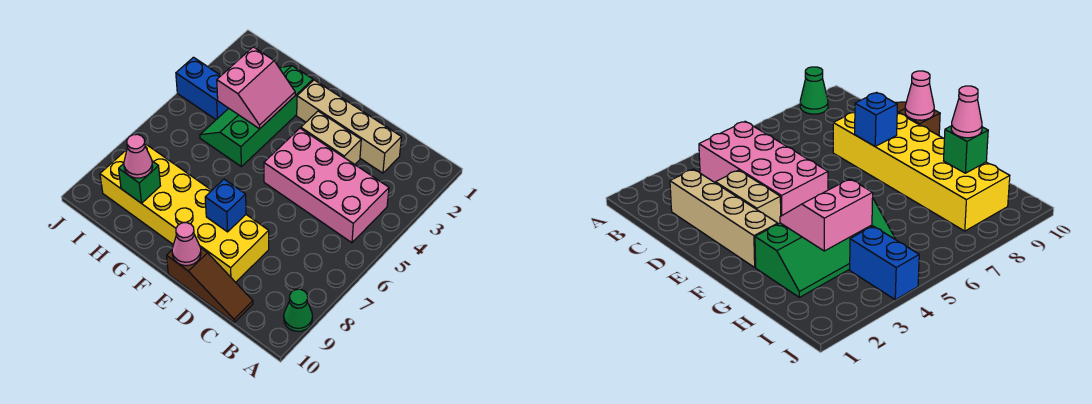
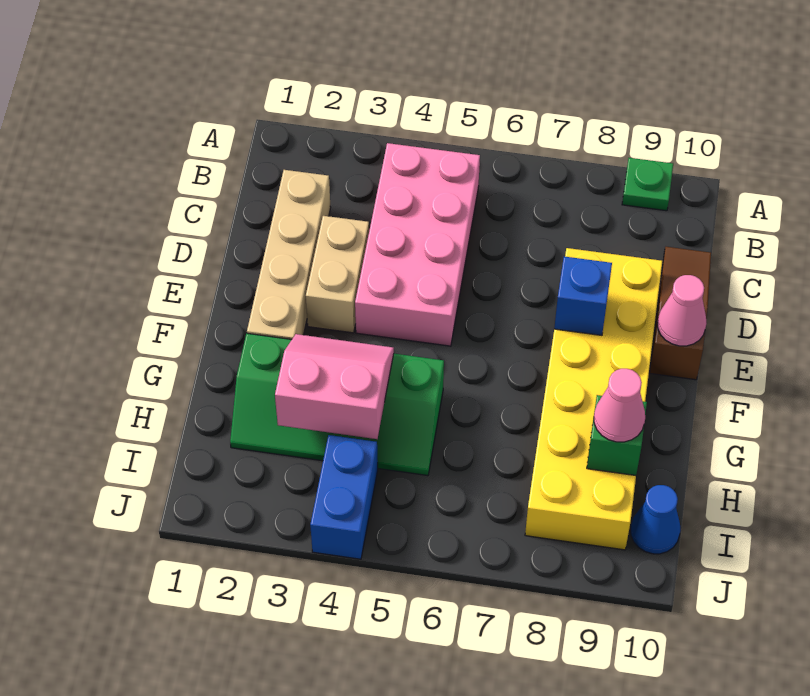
green 1x1 cone [284,289,312,331] -> green 1x1 plate [622,158,673,211]
none -> blue 1x1 cone [631,485,681,554]

